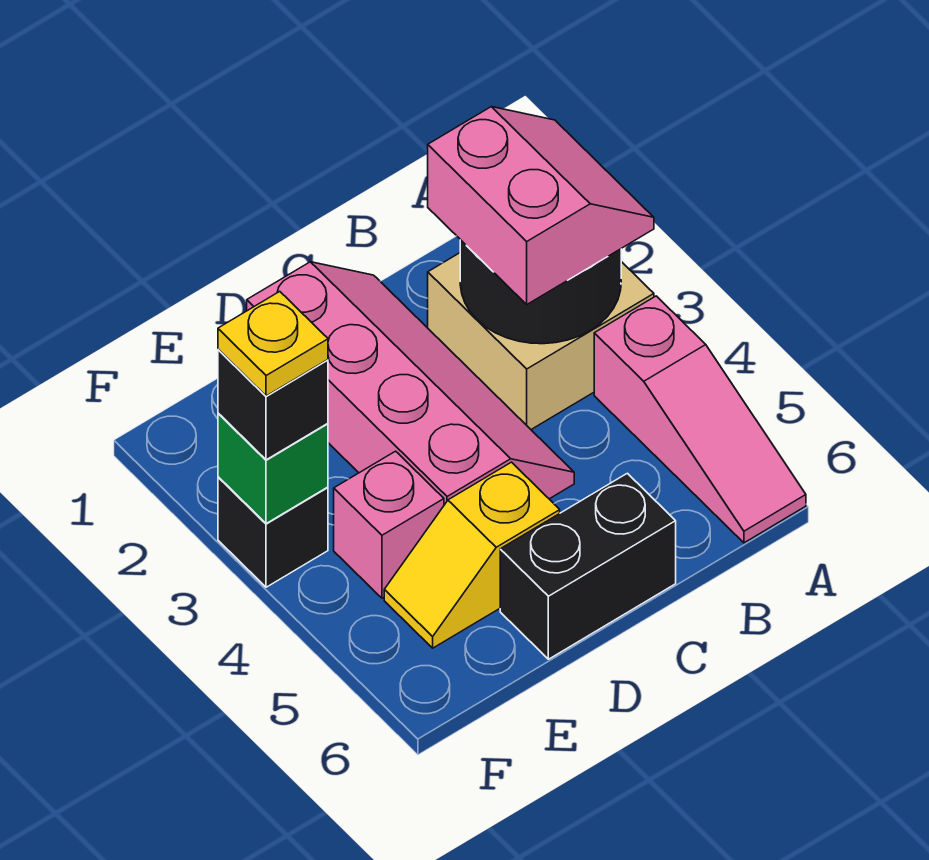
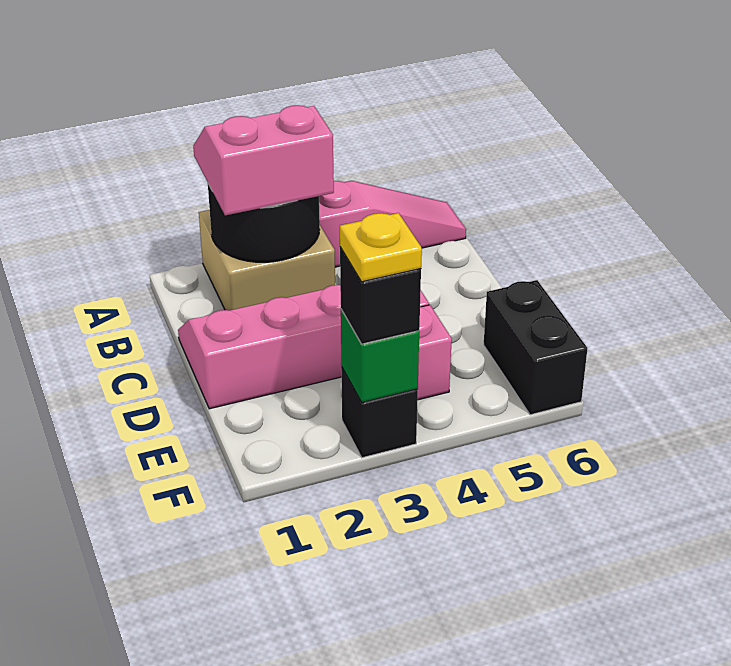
black 1x2 brick [500,473,676,659] -> black 1x2 brick moved to [484,280,587,415]
yellow 1x2 slope [384,462,560,648] -> none

